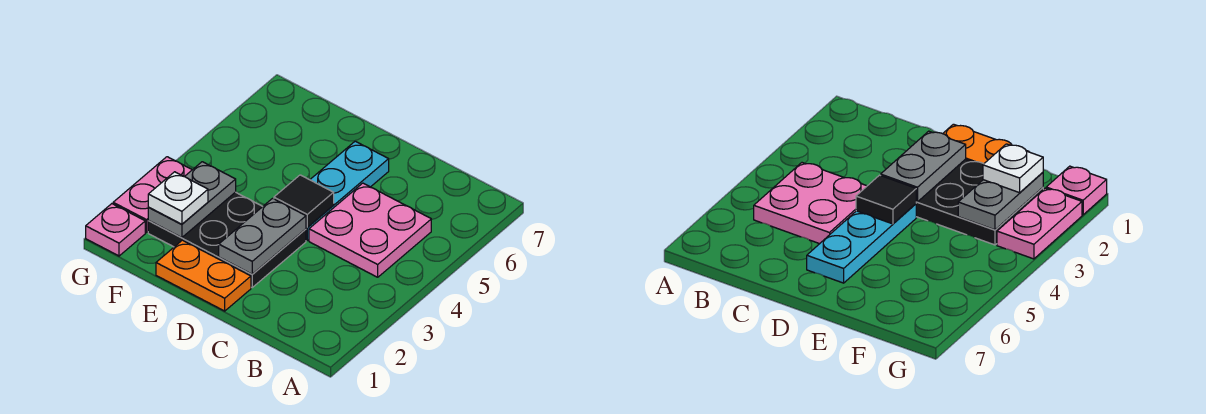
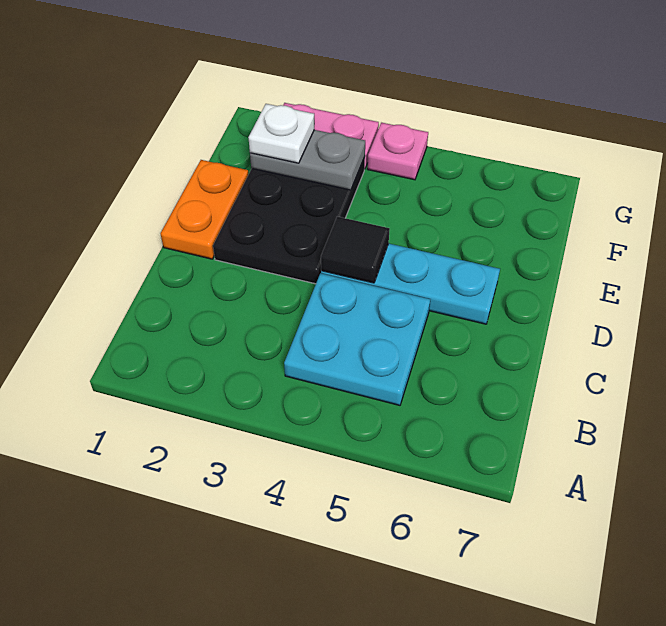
pink 2x2 plate [309,183,431,277] -> cyan 2x2 plate [284,273,430,405]
grey 1x2 plate [219,198,306,274] -> none
pink 1x1 plate [86,204,145,256] -> pink 1x1 plate moved to [368,123,428,180]

